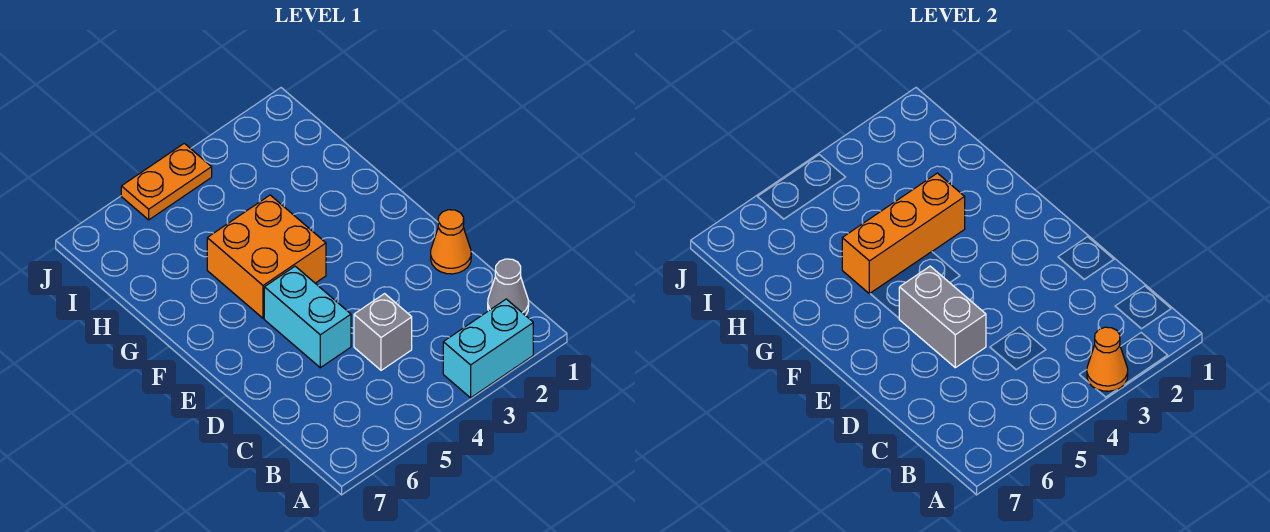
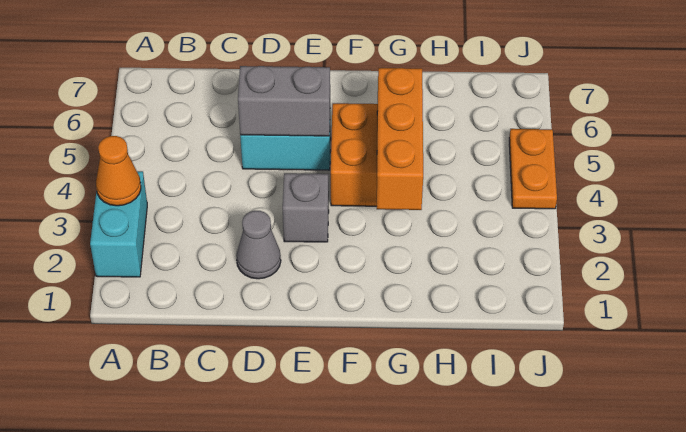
grey 1x1 cone [488,259,529,316] -> grey 1x1 cone moved to [236,211,281,279]
grey 1x1 brick [354,294,412,370] -> grey 1x1 brick moved to [283,173,329,242]
orange 1x1 cone [431,210,471,274] -> none

